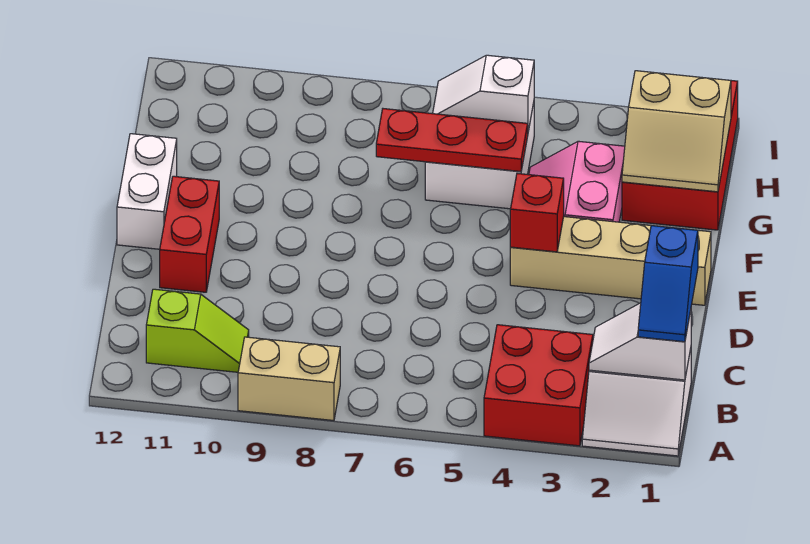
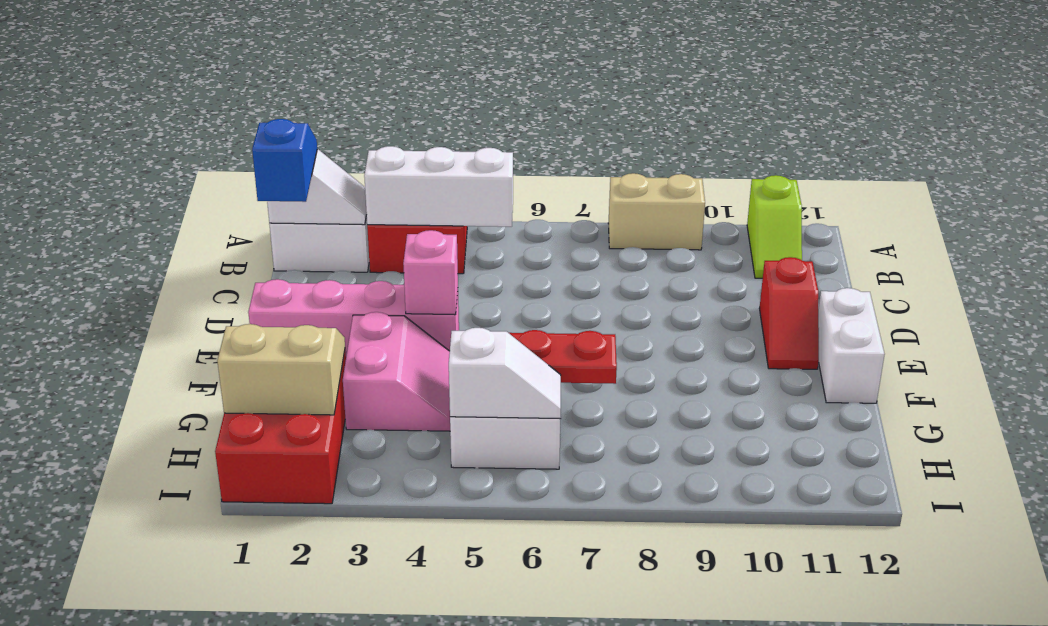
none -> white 1x3 brick [364,146,513,227]
lime 1x2 slope [146,289,249,372] -> lime 1x2 slope turned to [747,175,802,278]
red 1x2 brick [160,176,219,292] -> red 1x2 slope [759,257,819,369]
tan 1x4 brick [510,217,711,305] -> pink 1x4 brick [248,279,459,355]
red 1x1 brick [510,173,564,252] -> pink 1x1 brick [403,230,458,315]

